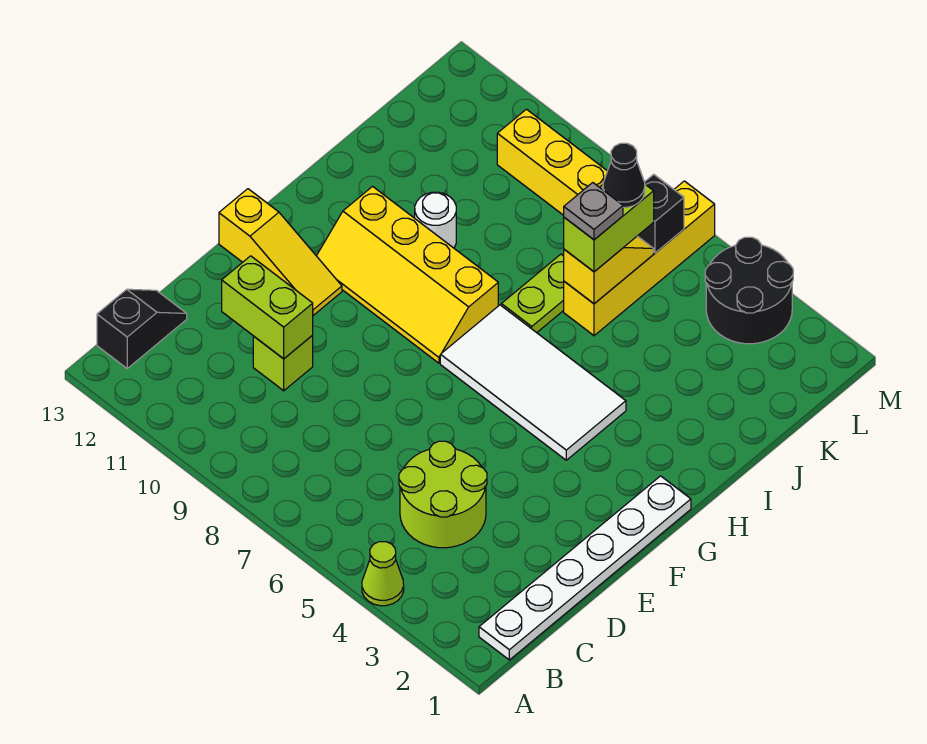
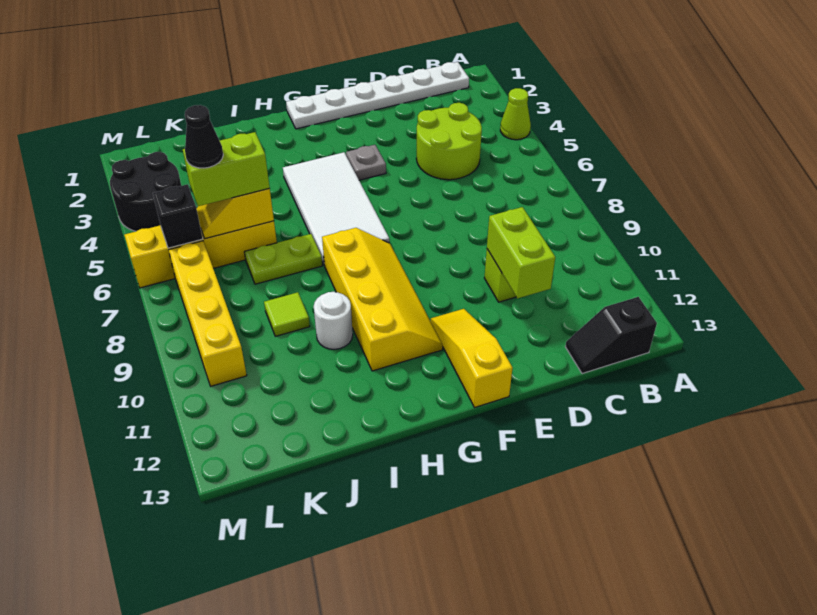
grey 1x1 plate [564,183,623,240] -> grey 1x1 plate moved to [346,145,386,180]
none -> lime 1x1 tile [264,292,310,336]

